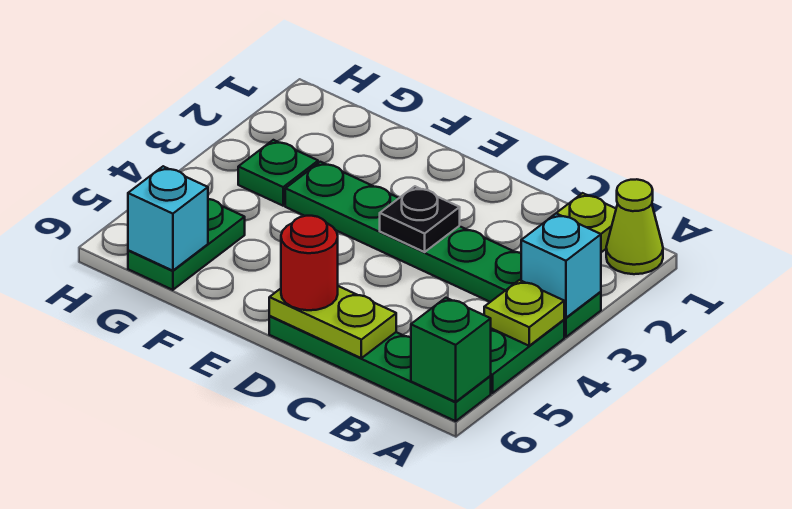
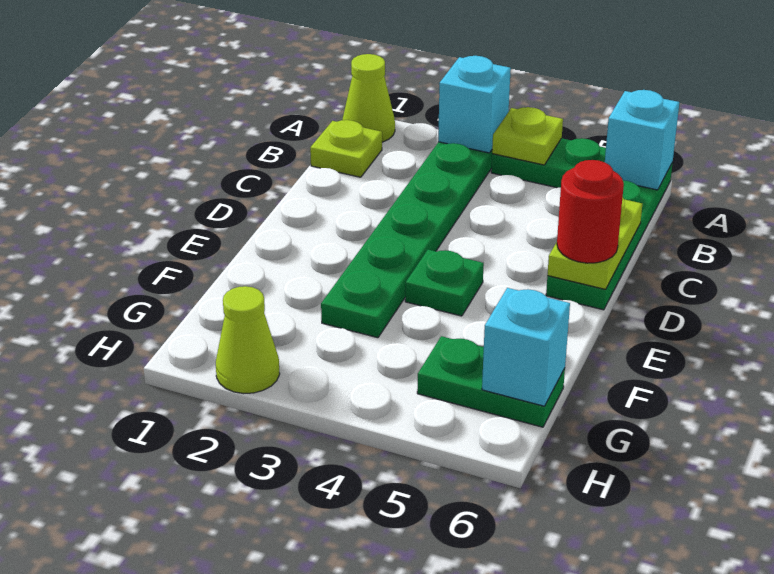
green 1x1 brick [411,298,491,402] -> cyan 1x1 brick [605,90,679,190]
black 1x1 plate [380,186,460,252] -> none
green 1x1 plate [238,140,318,206] -> green 1x1 plate moved to [405,250,484,316]
none -> lime 1x1 cone [216,286,280,394]

